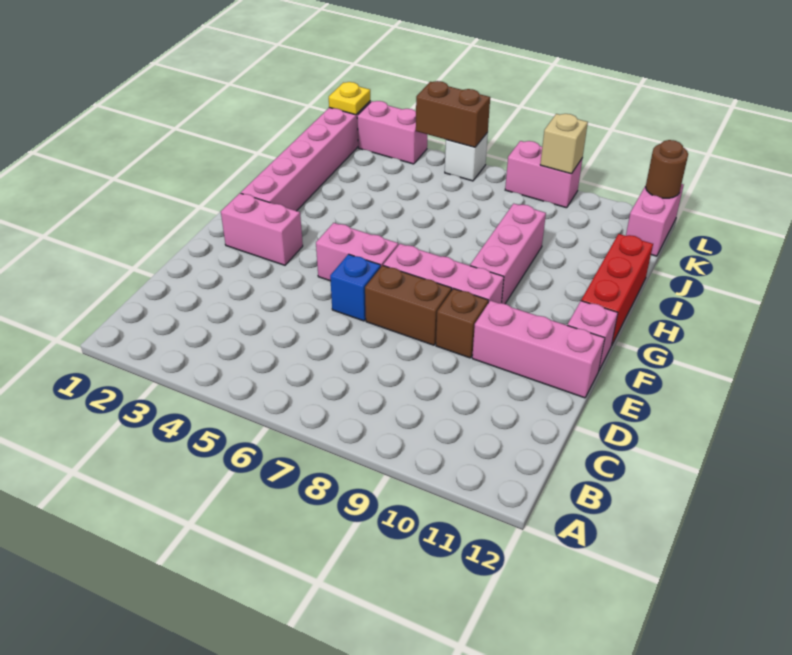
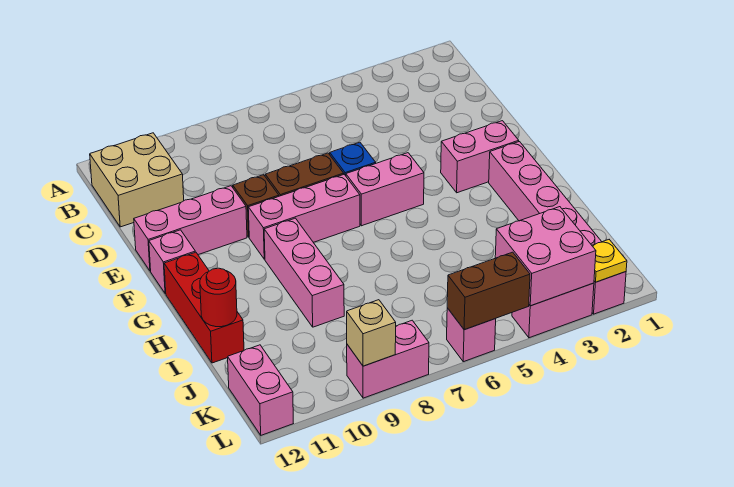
none -> tan 2x2 brick [90,133,184,227]
none -> red 1x1 round brick [200,268,237,327]
none -> pink 2x2 brick [495,207,596,306]
white 1x1 brick [445,133,488,181] -> pink 1x1 brick [447,308,496,362]
brown 1x1 round brick [646,140,688,198] -> none

